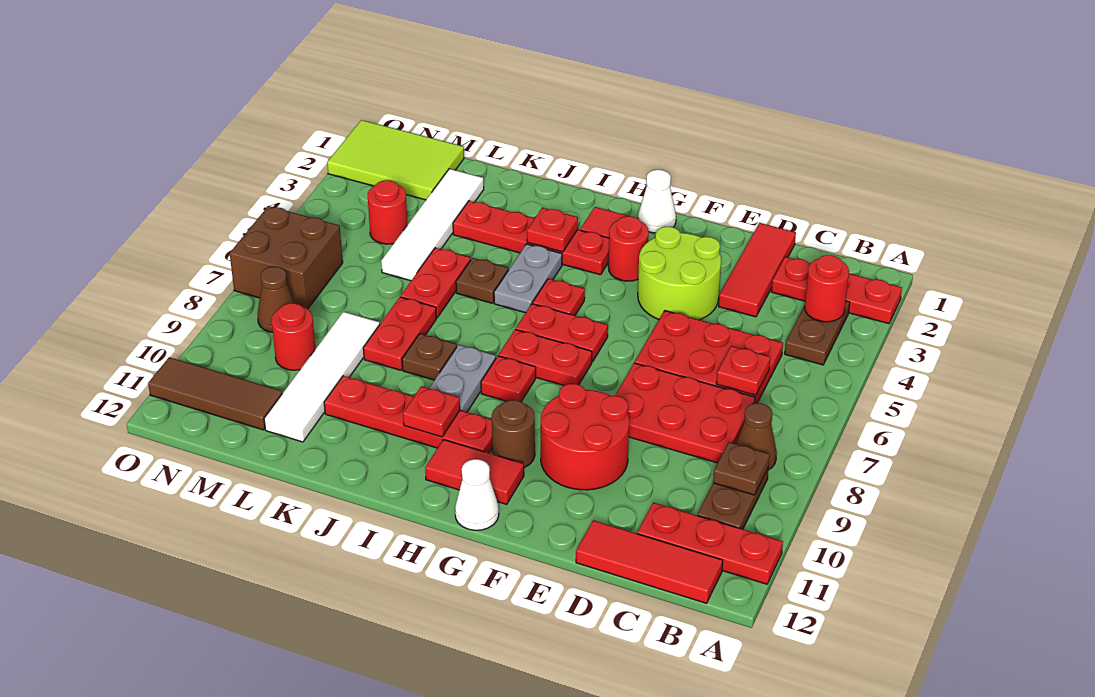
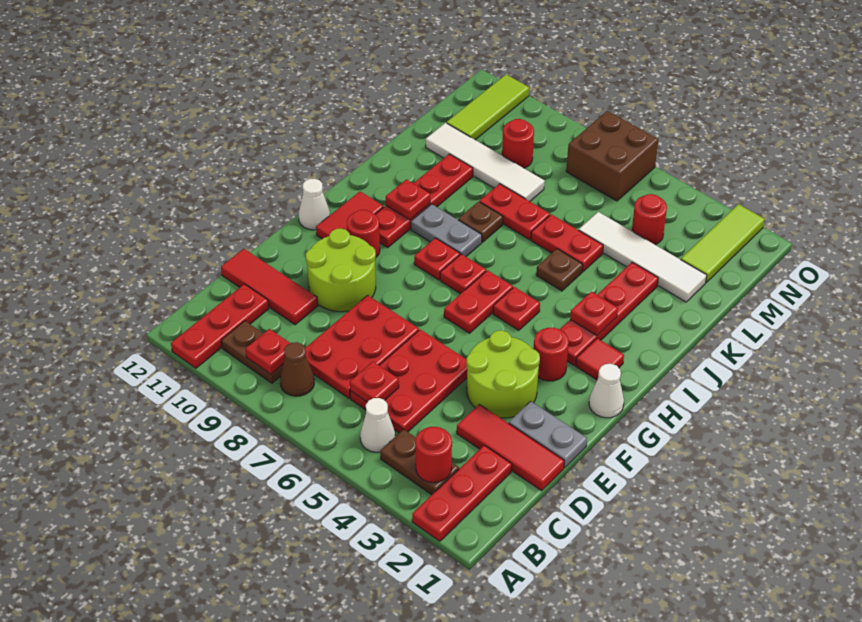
none -> white 1x1 cone [360,398,395,452]
brown 1x1 plate [713,442,770,495] -> red 1x1 plate [246,329,290,374]
red 1x3 tile [576,520,723,603] -> red 1x3 tile turned to [221,249,318,325]
red 2x2 round brick [541,384,629,490] -> lime 2x2 round brick [306,229,376,312]
red 1x2 plate [499,329,592,385] -> red 1x1 plate [440,254,486,294]
brown 1x1 round brick [492,400,535,468] -> red 1x1 round brick [347,210,380,257]
grey 1x2 plate [494,244,562,313] -> grey 1x2 plate moved to [509,401,587,468]
lime 2x3 tile [327,120,464,200] -> lime 1x3 tile [681,204,765,283]
brown 1x3 tile [148,357,282,430] -> lime 1x3 tile [447,75,529,140]
brown 1x1 cone [258,267,294,332] -> none

